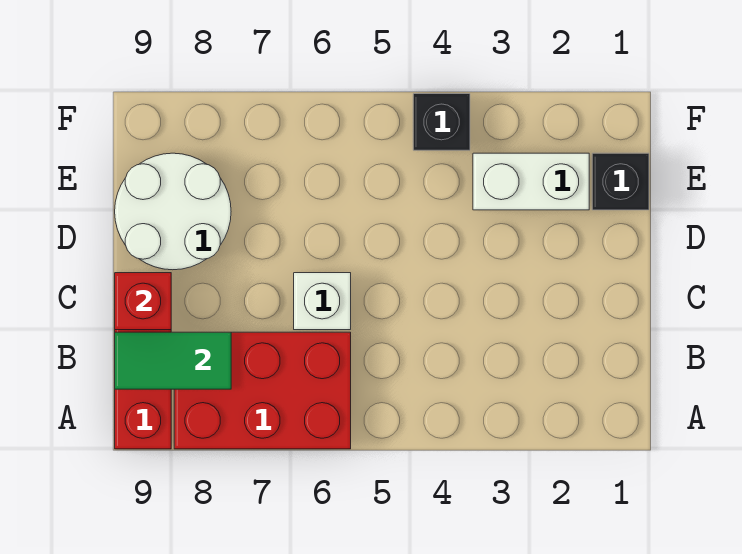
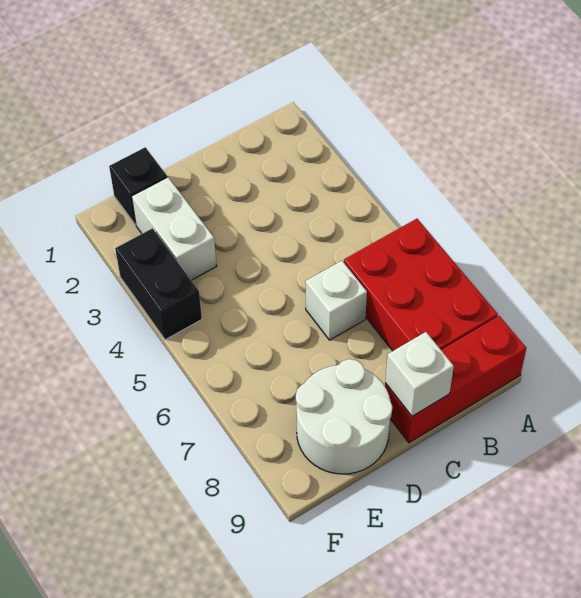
green 1x2 tile [115,332,231,389] -> none
red 1x1 brick [115,273,171,330] -> white 1x1 brick [385,332,454,416]
black 1x1 brick [413,94,470,150] -> black 1x2 brick [115,228,202,340]

